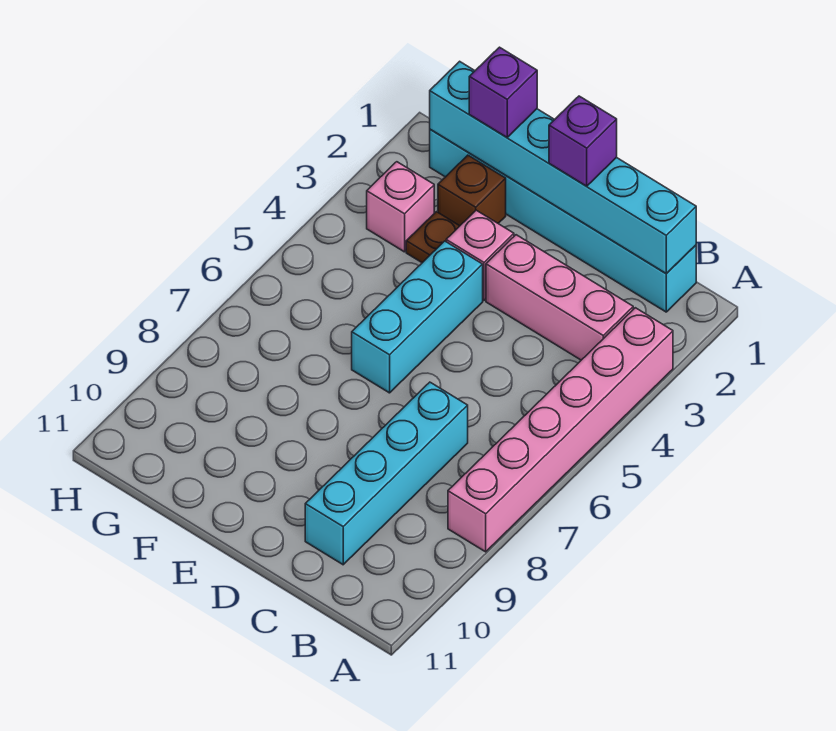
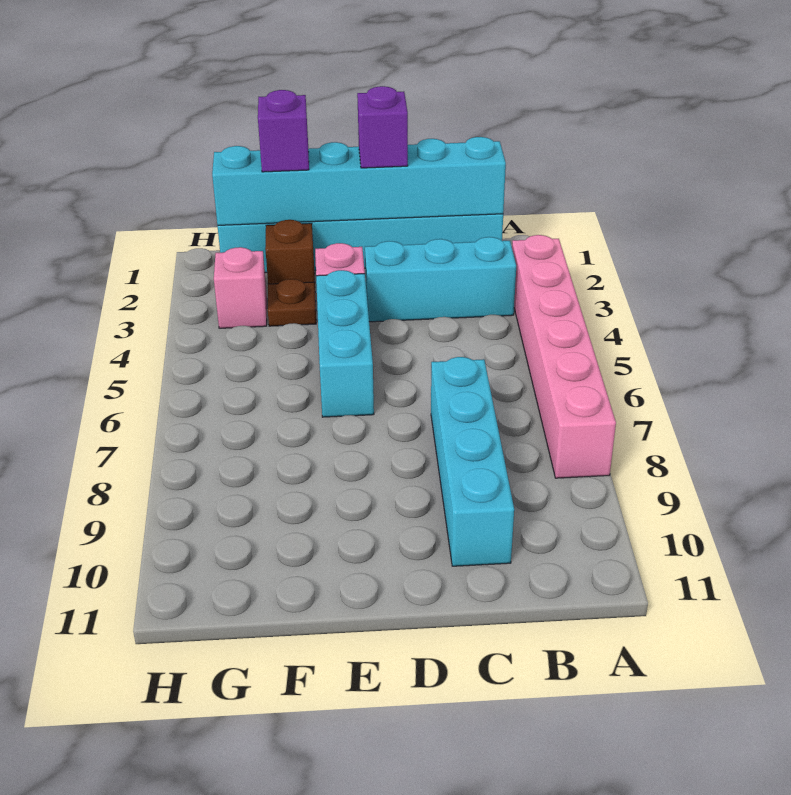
pink 1x3 brick [486,235,633,360] -> cyan 1x3 brick [365,237,516,322]

